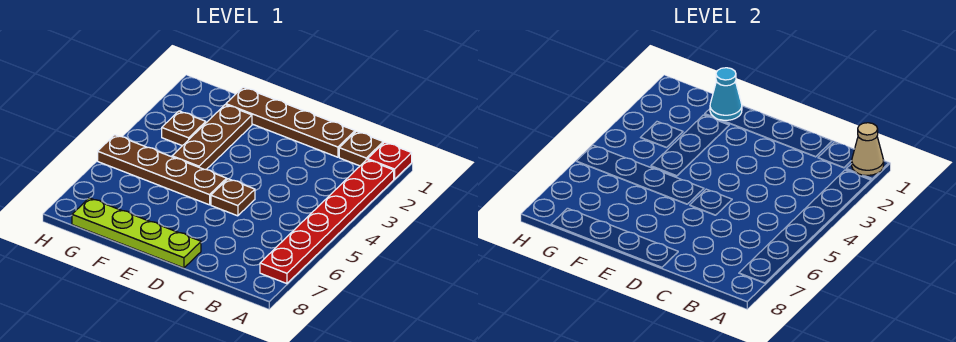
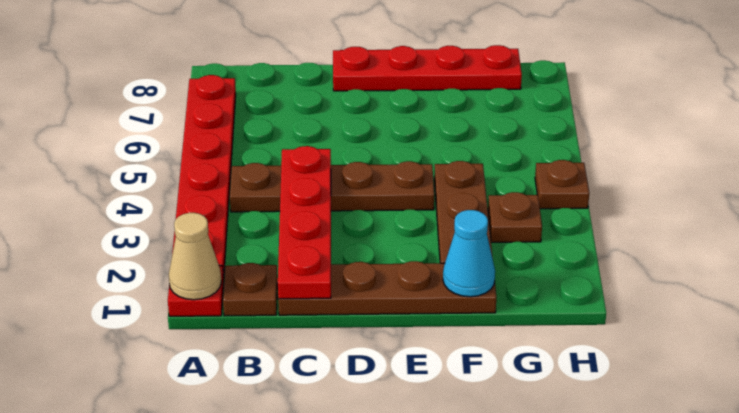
none -> red 1x4 plate [278,146,331,299]
brown 1x1 plate [211,179,255,216] -> brown 1x1 plate moved to [535,160,589,209]
lime 1x4 plate [72,198,201,268] -> red 1x4 plate [333,45,522,91]
brown 1x4 plate [98,135,227,205] -> brown 1x4 plate moved to [230,161,434,212]

